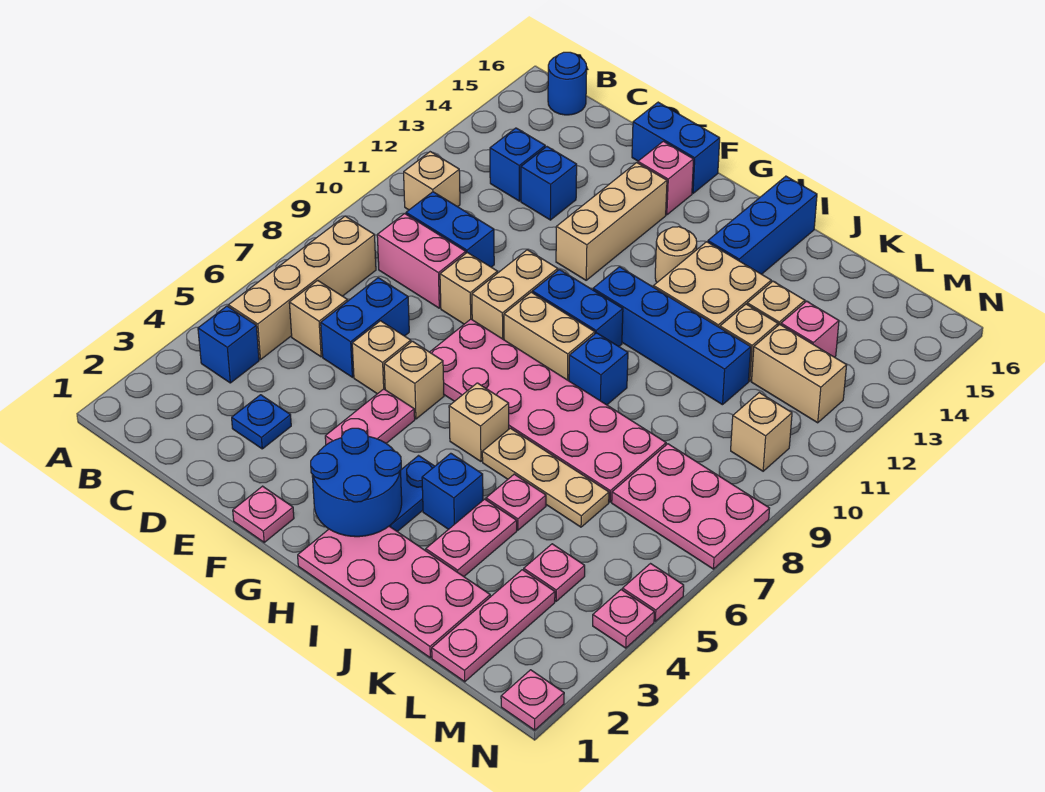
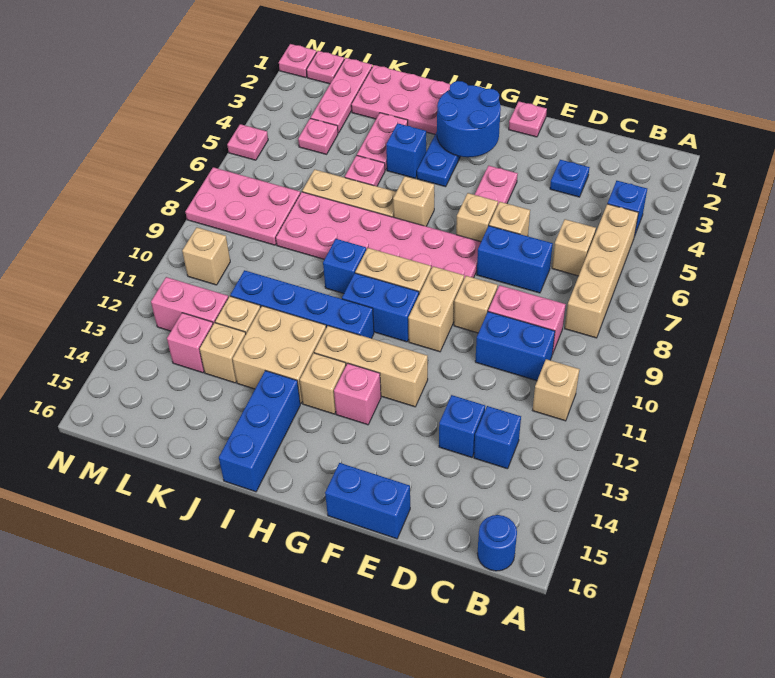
blue 1x2 brick [321,278,409,377] -> blue 1x2 brick turned to [477,226,553,293]
tan 1x3 brick [556,163,667,280] -> tan 1x3 brick turned to [314,326,428,407]
pink 1x1 brick [638,141,694,215] -> pink 1x1 brick moved to [334,363,381,425]
tan 1x1 round brick [655,227,697,282] -> tan 1x1 brick [300,353,346,414]
tan 1x2 brick [752,324,847,423] -> pink 1x2 brick [151,277,228,331]
pink 1x1 plate [593,590,654,648] -> pink 1x1 plate moved to [306,51,344,84]

